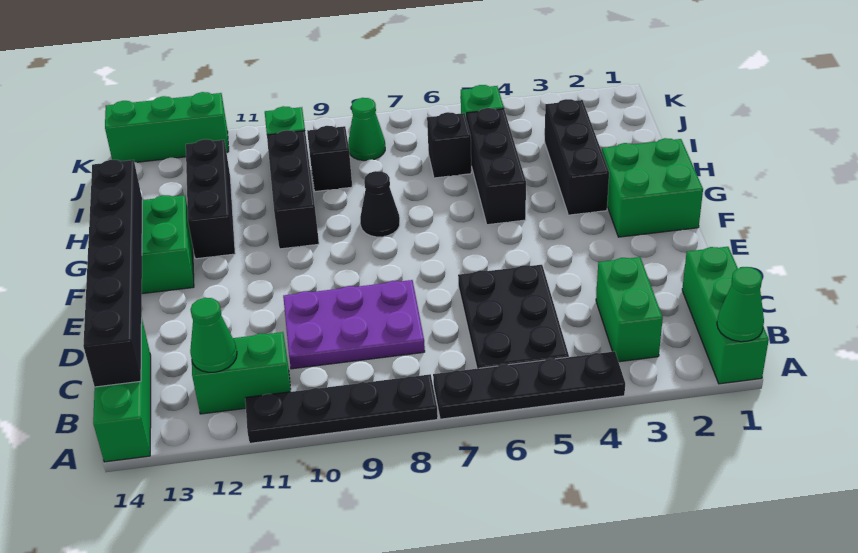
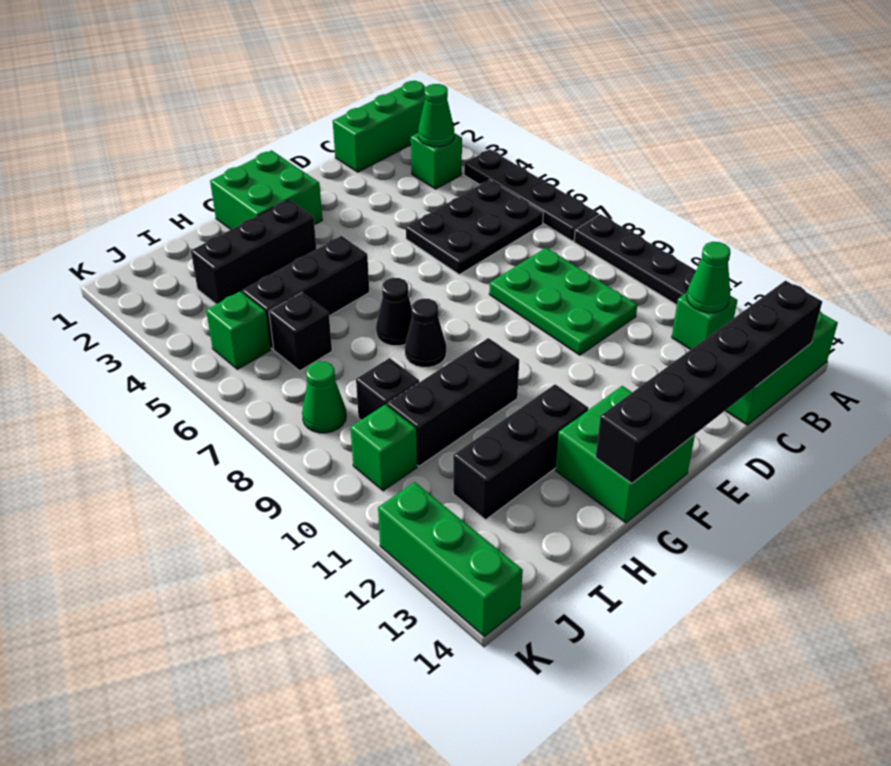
green 1x1 cone [717,267,764,342] -> green 1x1 cone moved to [418,84,454,147]
green 1x2 brick [596,257,663,362] -> green 1x1 brick [411,133,462,189]
green 1x2 brick [192,332,291,414] -> green 1x1 brick [672,293,738,350]
purple 2x3 plate [283,280,425,369] -> green 2x3 plate [489,248,637,355]
none -> black 1x1 cone [376,278,412,346]

